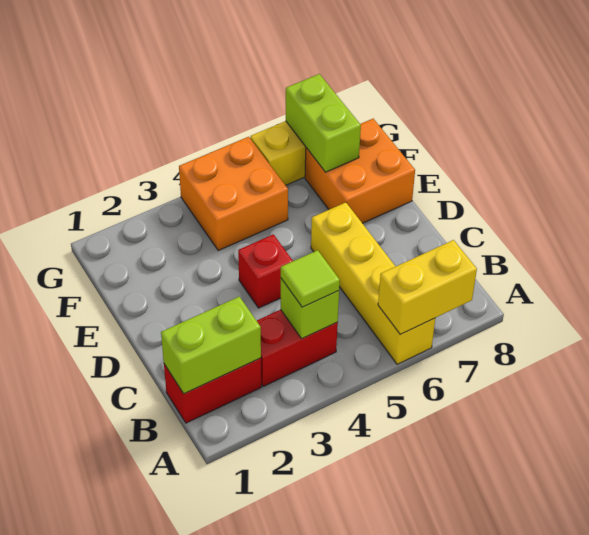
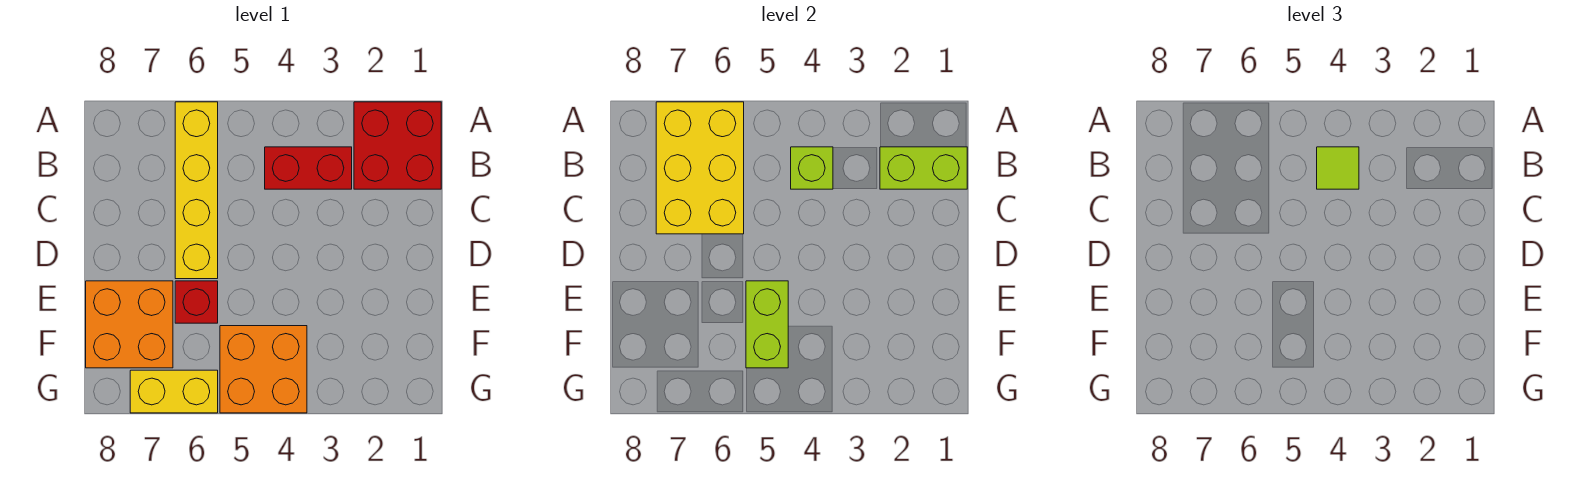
yellow 1x2 brick [378,240,477,334] -> yellow 2x3 brick [656,102,744,234]
red 1x2 brick [164,358,261,423] -> red 2x2 brick [354,102,441,189]
red 1x1 brick [238,234,293,308] -> red 1x1 brick moved to [175,281,218,323]
lime 1x2 brick [286,74,361,172] -> lime 1x2 brick moved to [746,281,788,368]

